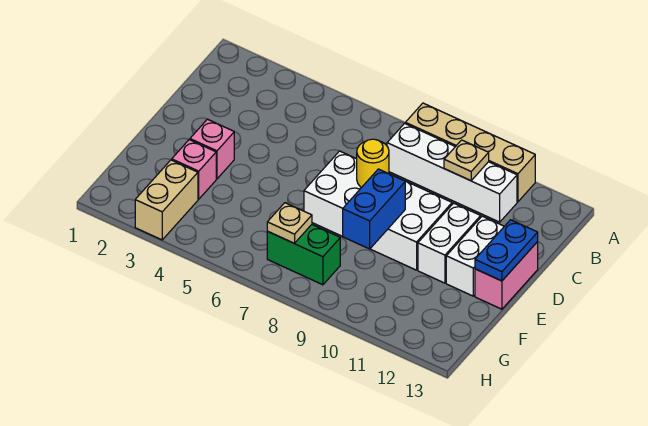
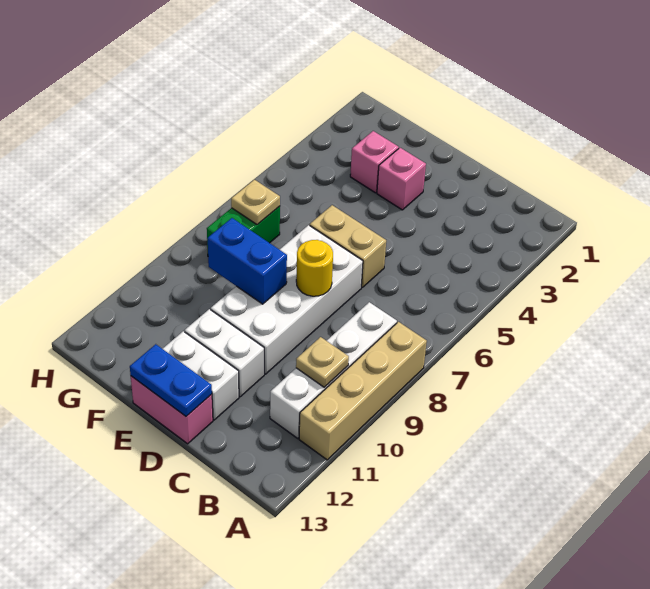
tan 1x2 brick [135,160,198,240] -> tan 1x2 brick moved to [310,205,386,287]

